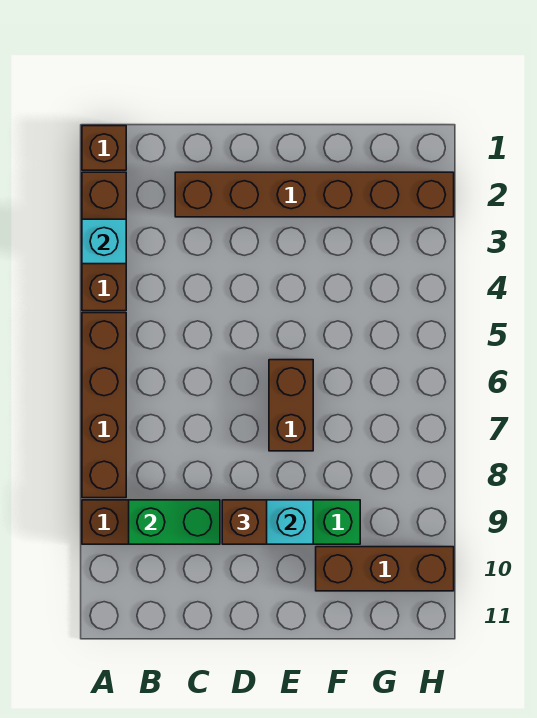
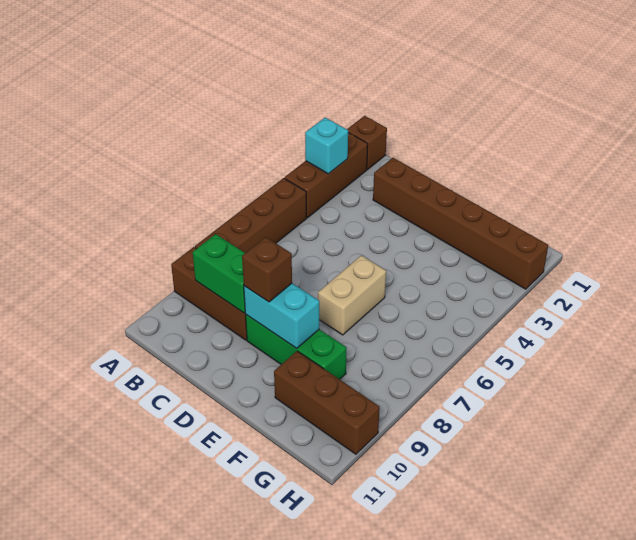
brown 1x2 brick [269,360,313,451] -> tan 1x2 brick [318,255,386,335]

